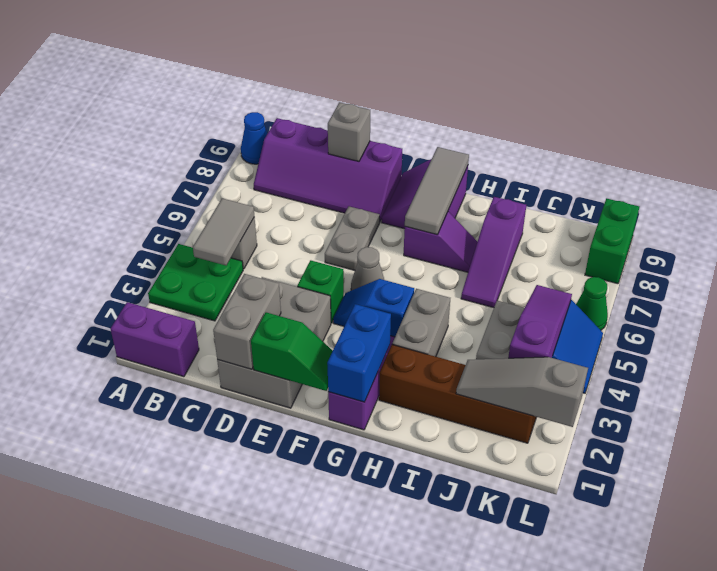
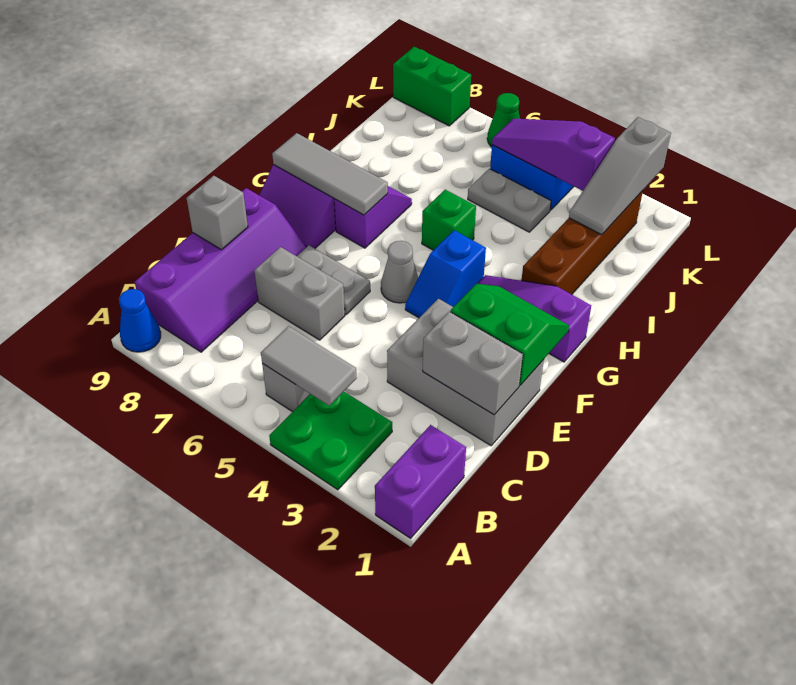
green 1x2 slope [251,312,333,391] -> green 2x2 slope [451,284,569,385]
green 1x1 brick [297,260,344,323] -> green 1x1 brick moved to [422,190,476,250]
blue 1x2 brick [327,304,391,402] -> none
grey 1x2 brick [392,289,450,357] -> grey 1x2 brick moved to [254,247,345,340]
purple 1x3 slope [461,197,526,308] -> none

